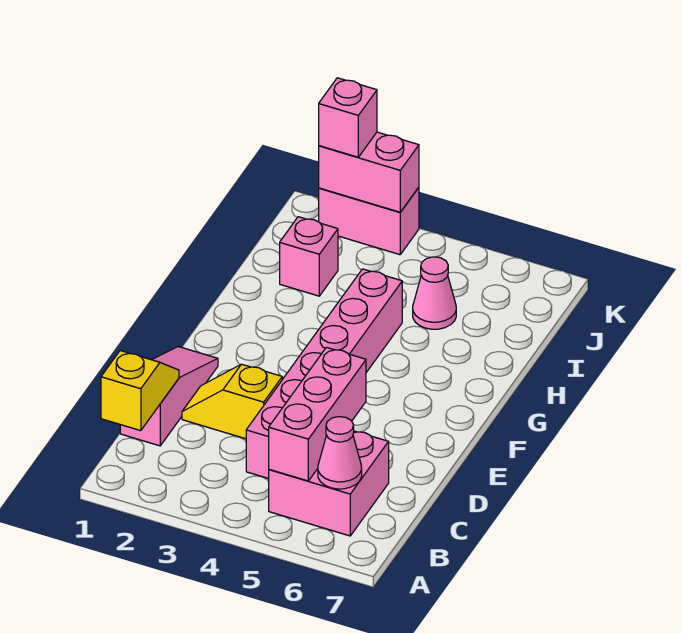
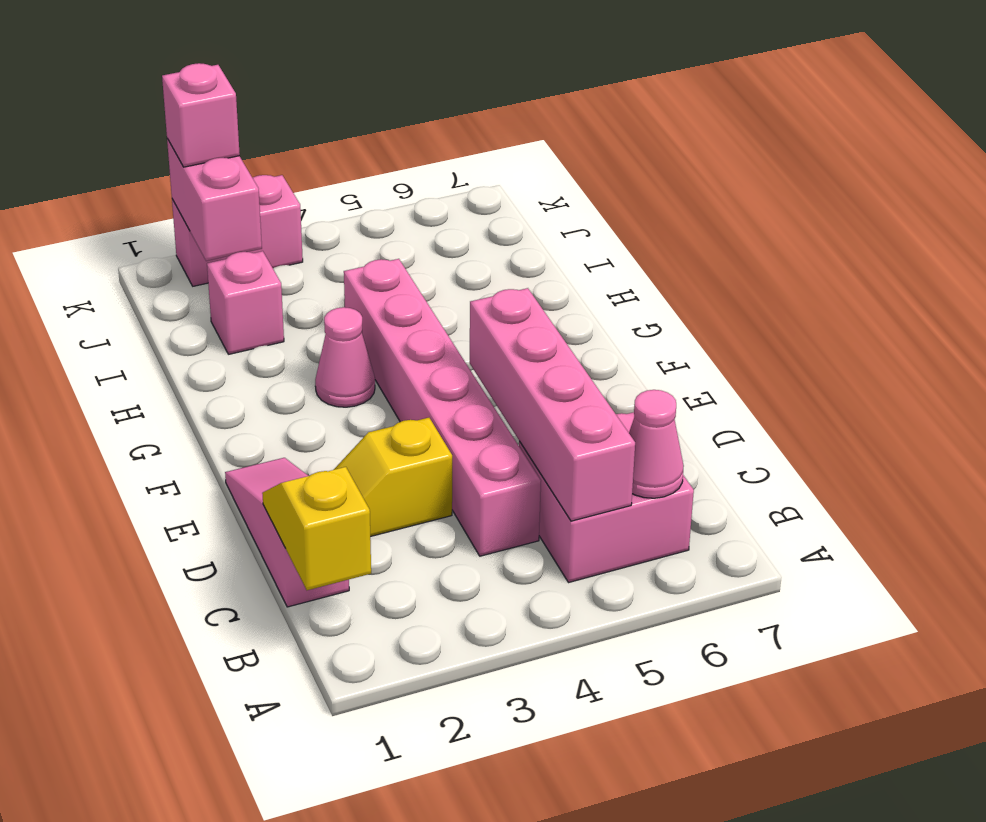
pink 1x3 brick [269,347,366,481] -> pink 1x4 brick [470,288,635,521]
pink 1x1 cone [413,257,456,329] -> pink 1x1 cone moved to [315,307,375,407]
pink 1x2 brick [319,132,419,212] -> pink 1x2 brick turned to [167,139,262,261]

